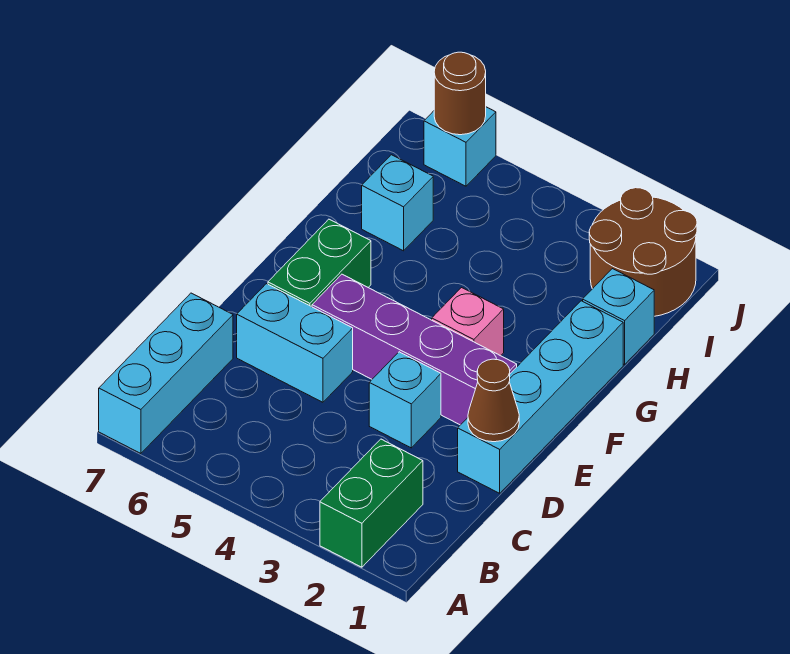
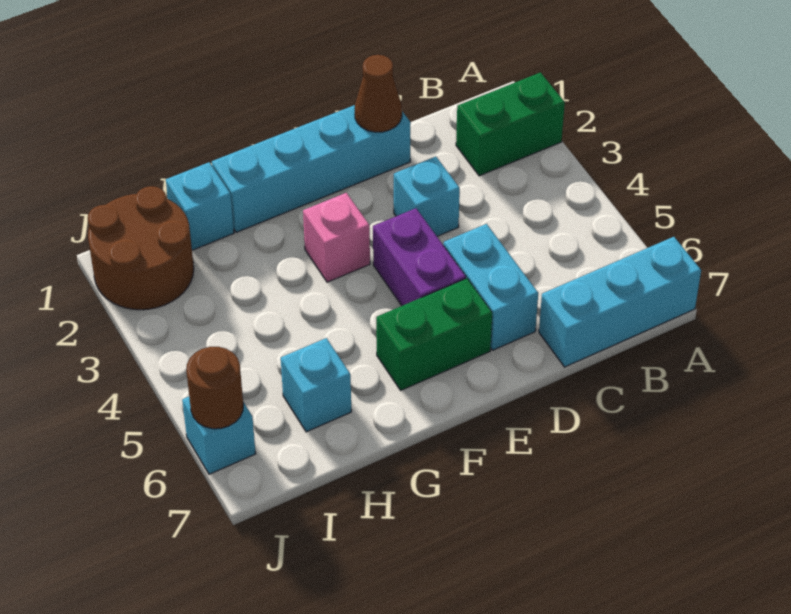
purple 1x4 brick [312,274,517,425] -> purple 1x2 brick [373,208,466,306]

